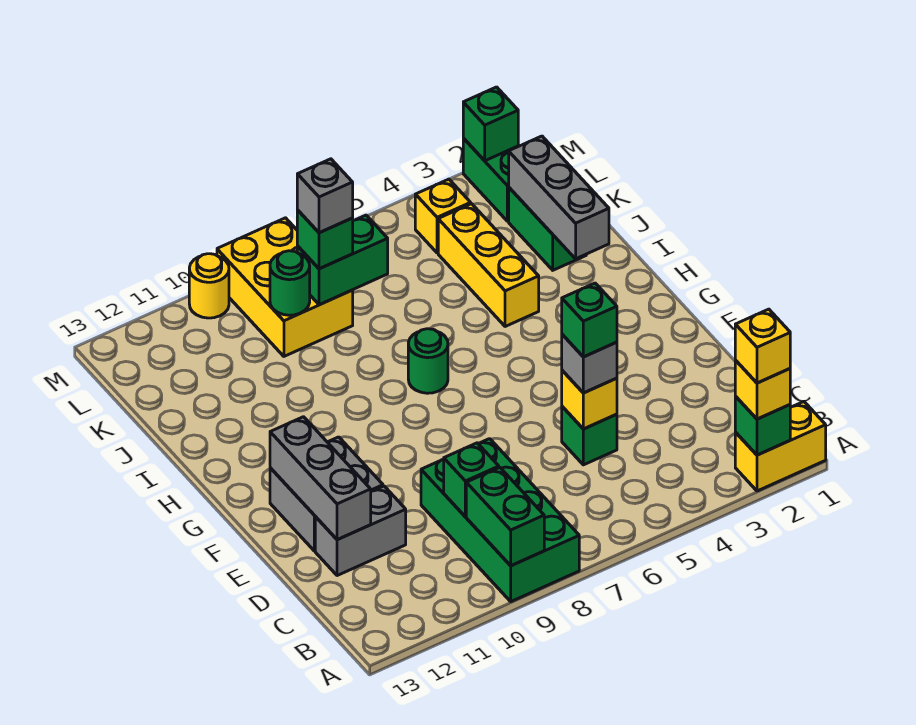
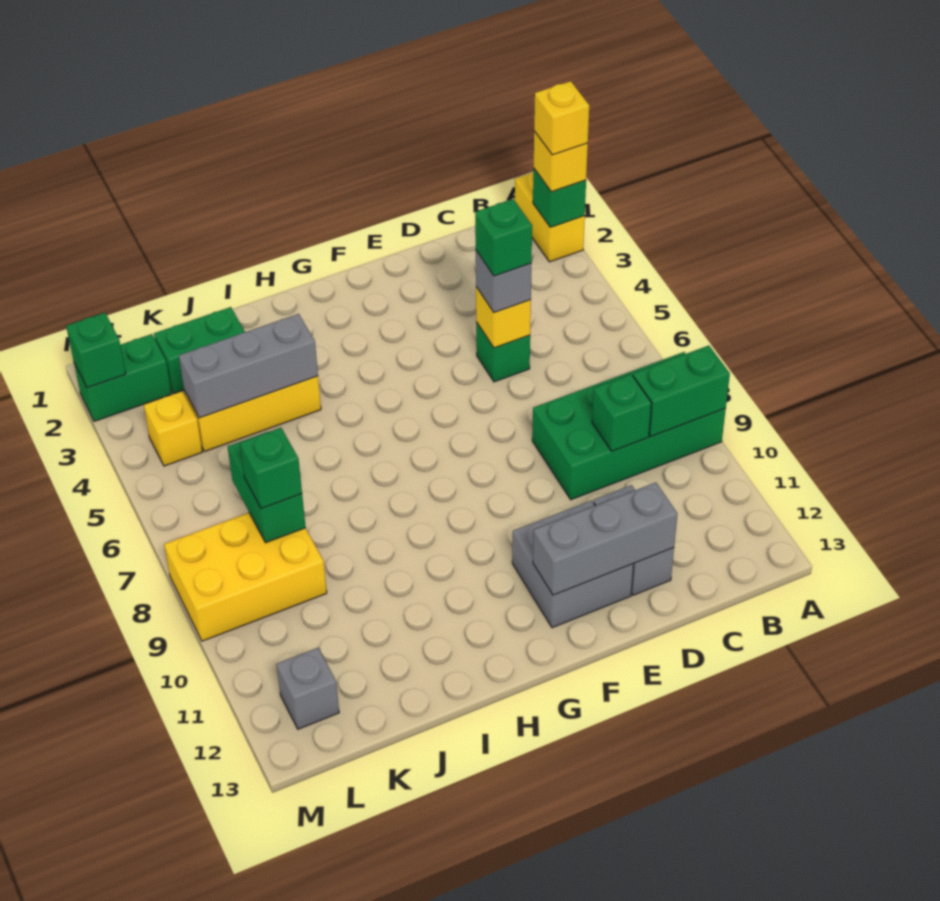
green 1x1 round brick [408,329,448,393] -> none
grey 1x3 brick [509,136,609,259] -> grey 1x3 brick moved to [179,314,318,418]
grey 1x1 brick [297,159,353,233] -> grey 1x1 brick moved to [277,648,339,729]
green 1x1 round brick [270,251,310,315] -> none
yellow 1x1 round brick [189,254,229,318] -> none

